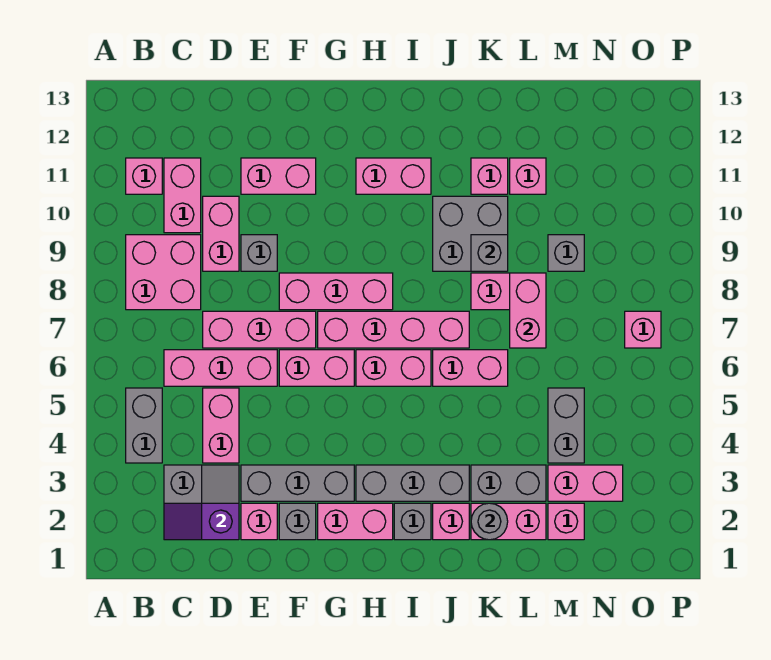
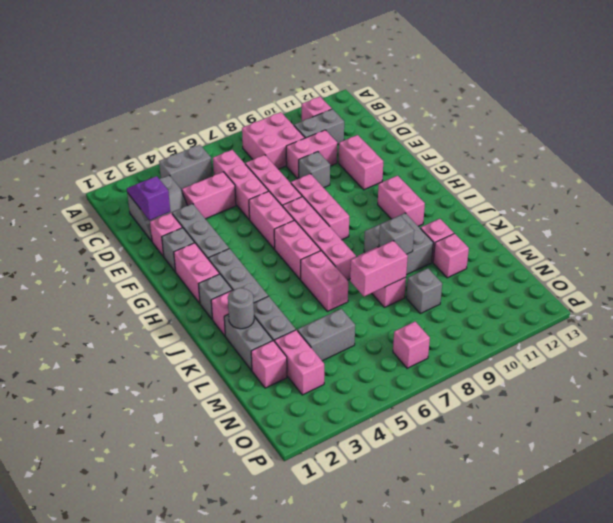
pink 1x2 brick [164,158,201,233] -> grey 1x2 brick [294,109,344,145]
pink 1x2 brick [471,503,546,540] -> grey 1x2 brick [224,314,273,370]

